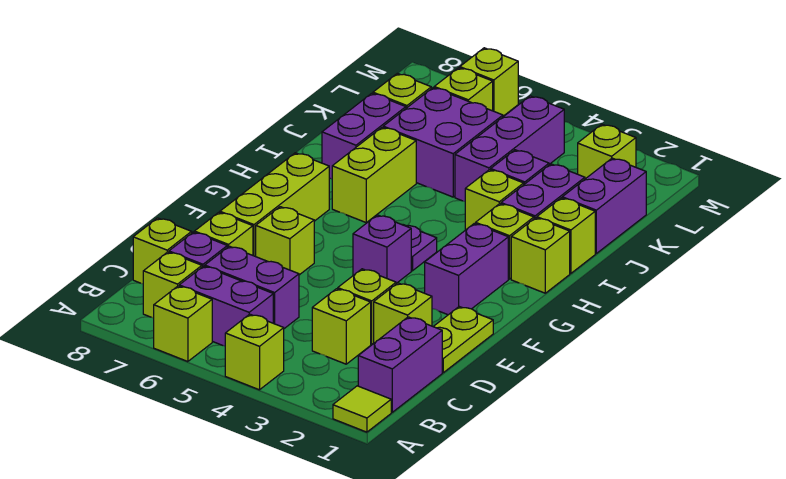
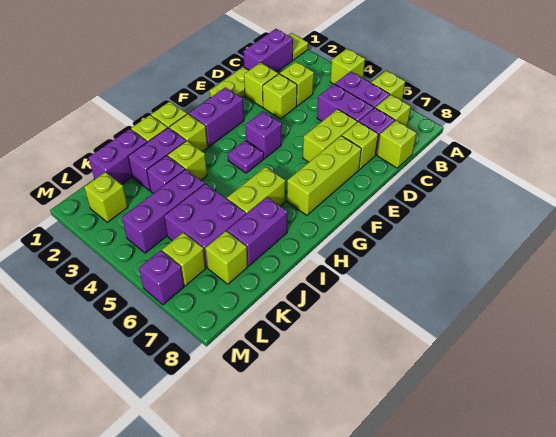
lime 1x1 brick [256,207,314,275] -> lime 1x2 brick [303,109,357,162]
lime 1x1 brick [460,48,518,116] -> purple 1x1 brick [139,250,184,305]

